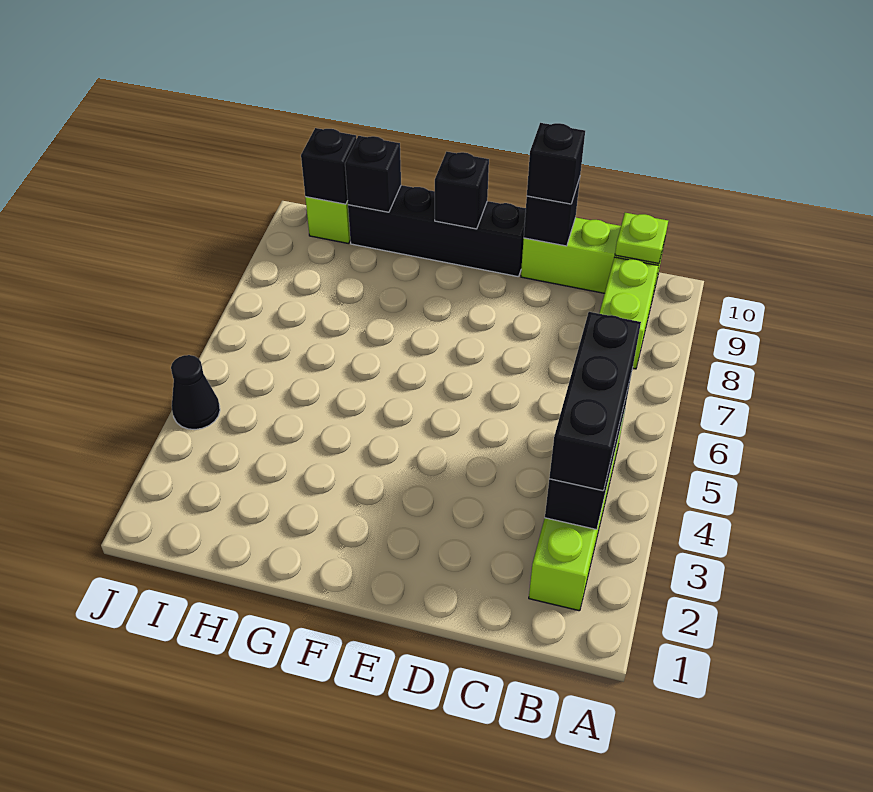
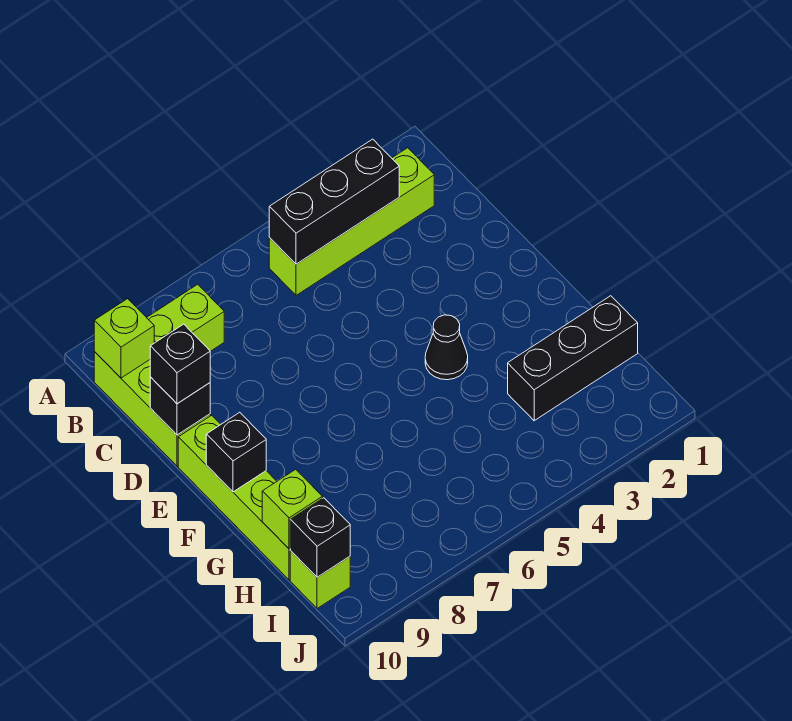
black 1x3 brick [549,312,641,491] -> black 1x3 brick moved to [508,296,638,421]
lime 1x1 plate [615,213,668,263] -> lime 1x1 brick [94,299,154,378]
black 1x4 brick [348,185,526,277] -> lime 1x4 brick [178,415,291,580]
black 1x1 brick [345,136,401,212] -> lime 1x1 brick [262,469,322,549]
black 1x1 cone [171,355,220,430] -> black 1x1 cone moved to [425,315,468,380]

